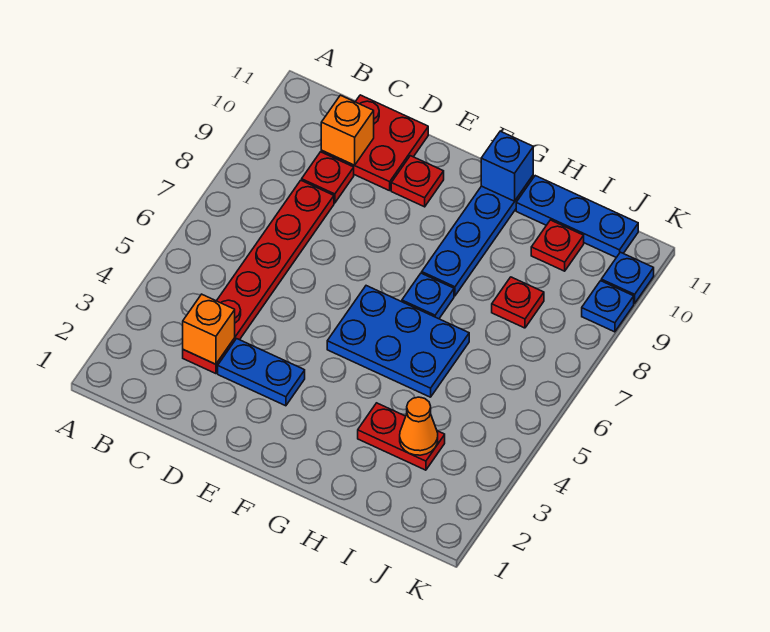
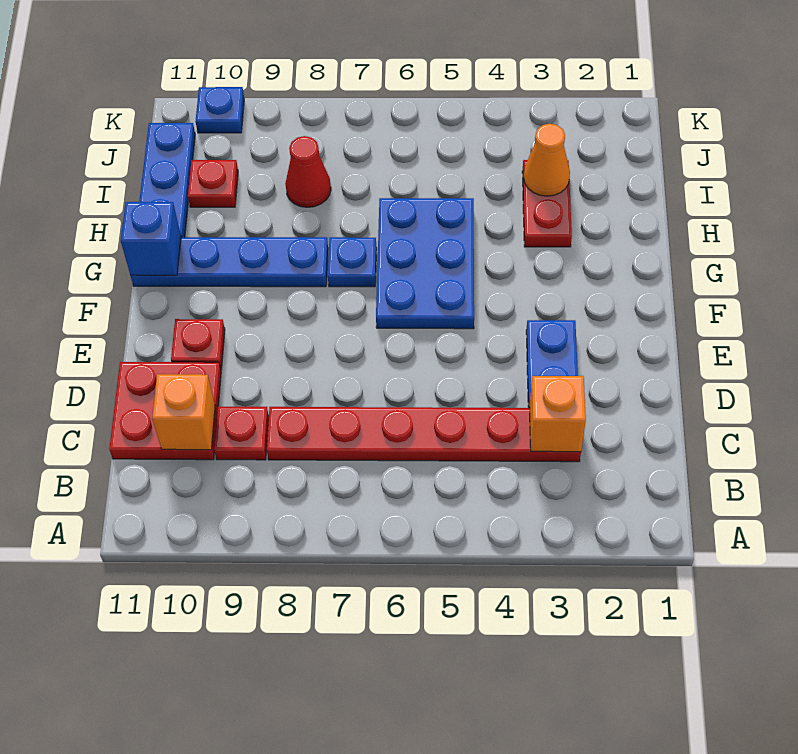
red 1x1 plate [492,277,544,328] -> red 1x1 cone [285,136,331,207]
blue 1x1 plate [582,281,634,332] -> none

